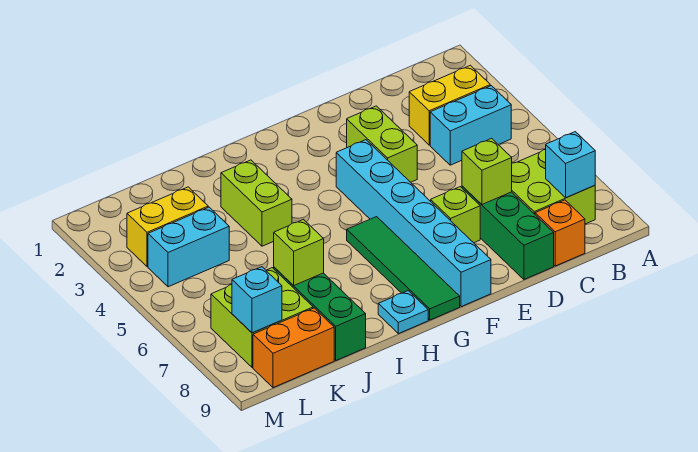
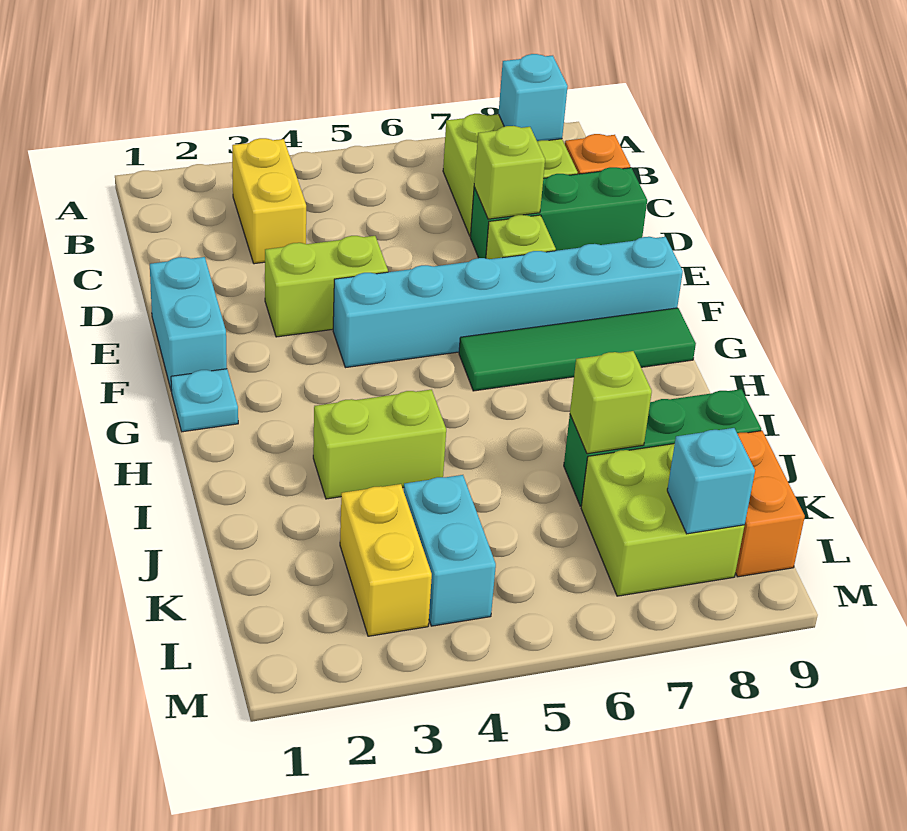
cyan 1x2 brick [430,86,511,165] -> cyan 1x2 brick moved to [150,257,227,391]
cyan 1x1 plate [378,291,428,334] -> cyan 1x1 plate moved to [171,369,238,432]

